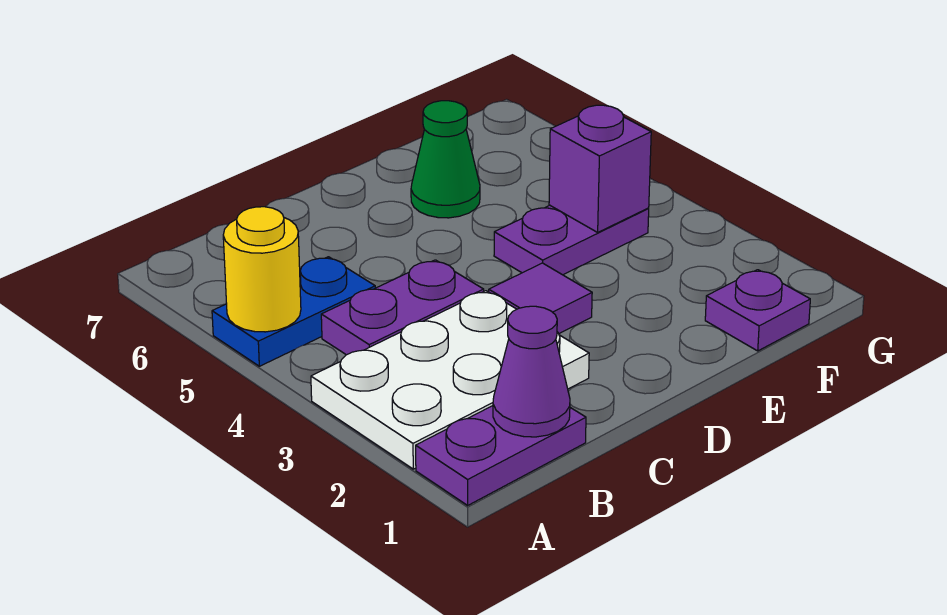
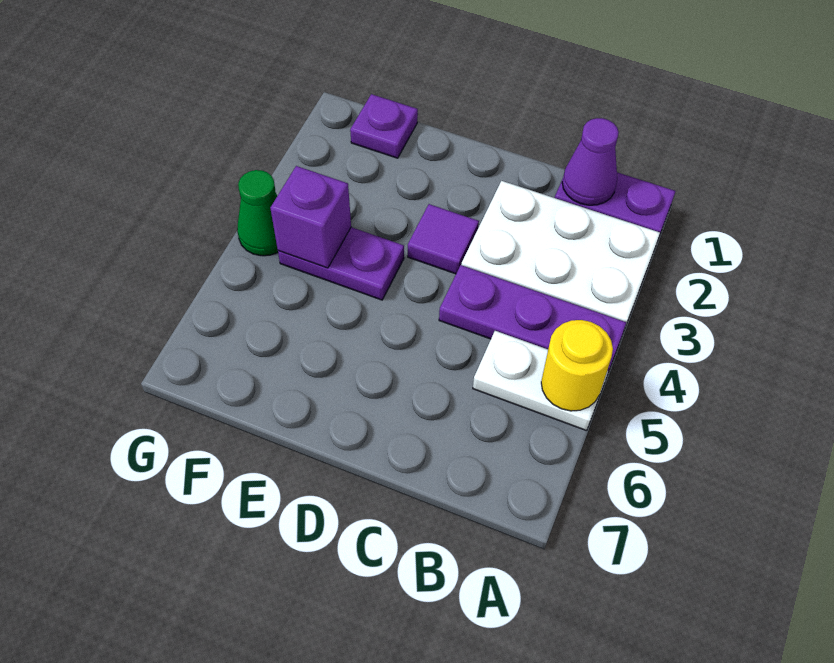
blue 1x2 plate [212,257,375,366] -> white 1x2 plate [473,331,608,431]
purple 1x2 plate [321,260,484,355] -> purple 1x3 plate [439,265,627,375]
green 1x1 cone [411,101,480,218] -> green 1x1 cone moved to [237,170,278,256]

